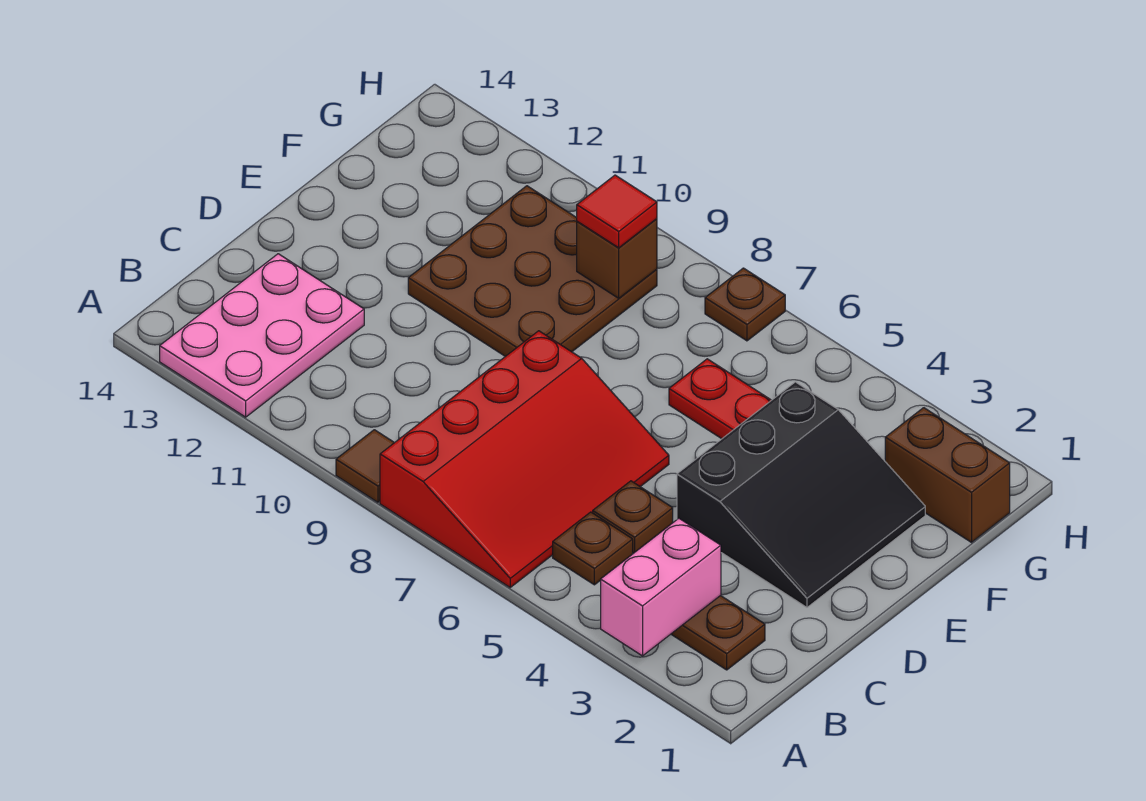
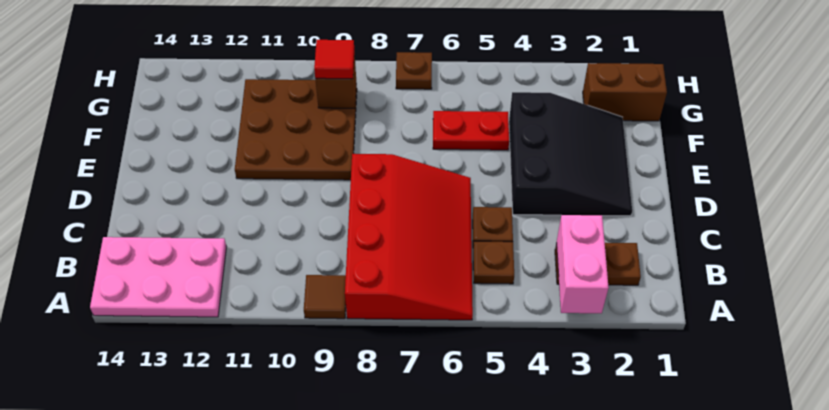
pink 2x3 plate [160,254,364,417] -> pink 2x3 plate turned to [90,237,226,317]

